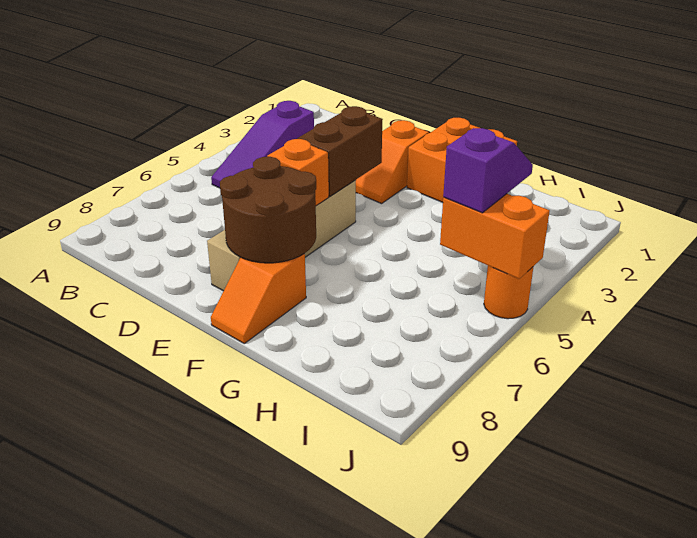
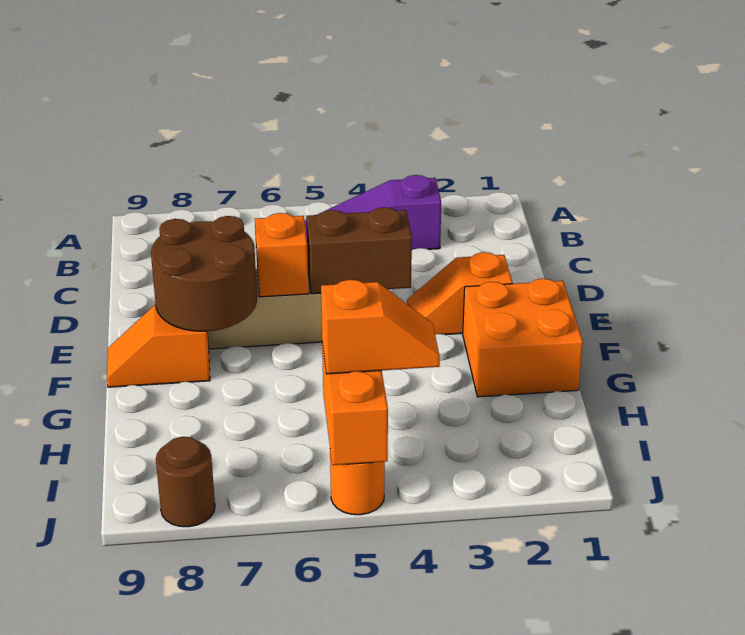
purple 1x2 slope [443,128,533,213] -> orange 1x2 slope [321,280,440,374]
none -> brown 1x1 round brick [156,437,215,527]

